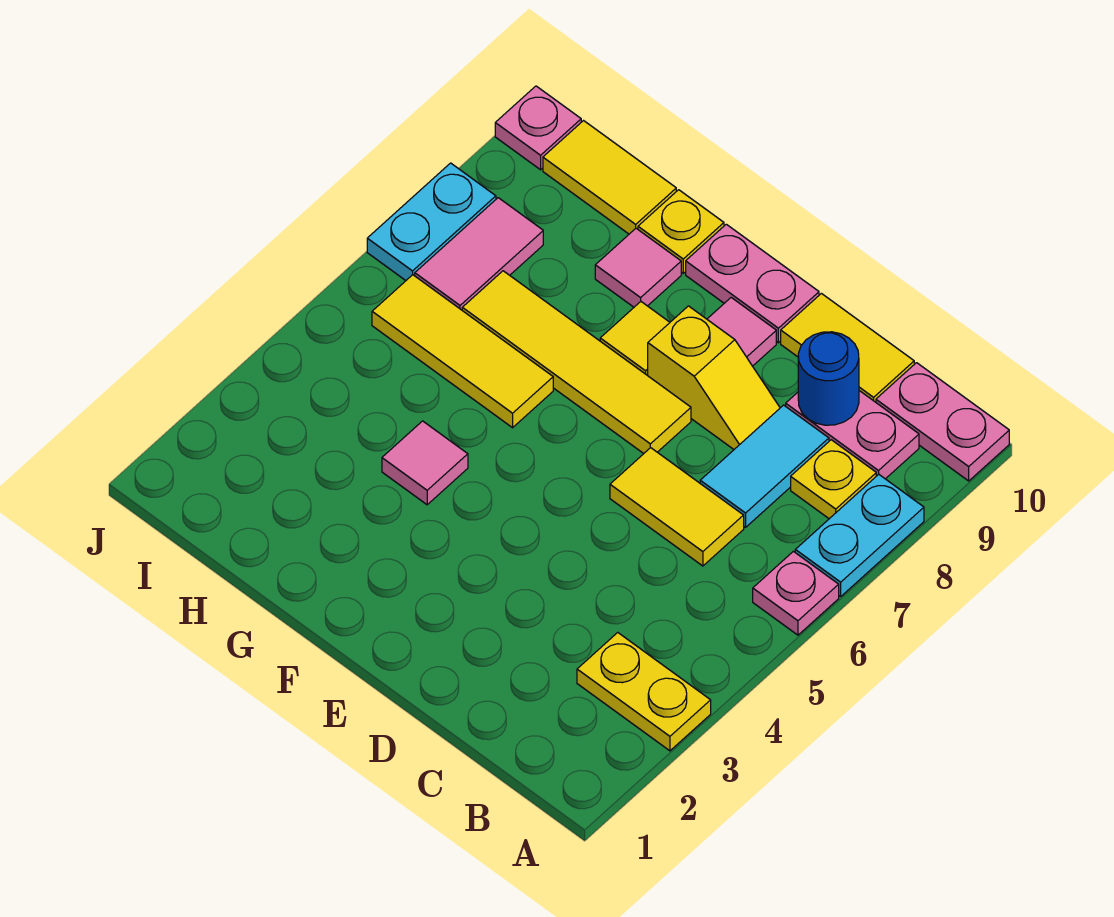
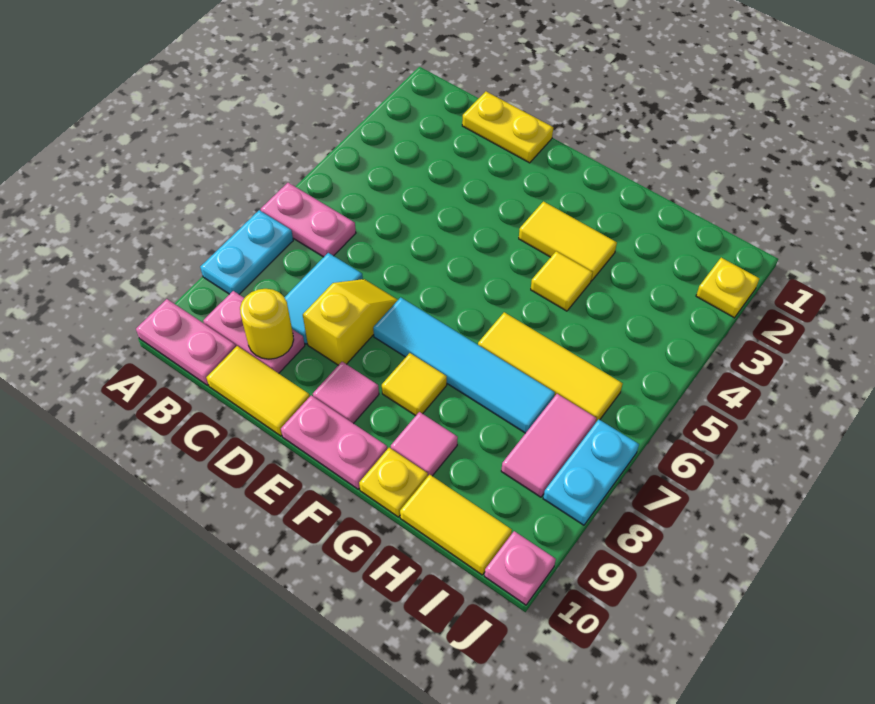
yellow 1x2 plate [577,633,711,751] -> yellow 1x2 plate moved to [462,91,553,163]
pink 1x1 plate [753,551,839,635] -> pink 1x2 plate [261,183,356,257]
yellow 1x1 plate [791,440,876,519] -> yellow 1x1 plate moved to [696,258,760,318]
yellow 1x2 tile [610,448,744,566] -> yellow 1x2 tile moved to [519,201,617,281]
blue 1x1 round brick [798,332,859,425] -> yellow 1x1 round brick [240,289,294,359]
yellow 1x2 slope [648,306,780,449] -> yellow 1x2 slope turned to [303,279,398,365]
yellow 1x4 tile [462,271,691,454] -> cyan 1x4 tile [373,297,555,433]
pink 1x1 tile [382,421,468,505] -> yellow 1x1 tile [531,251,593,311]

